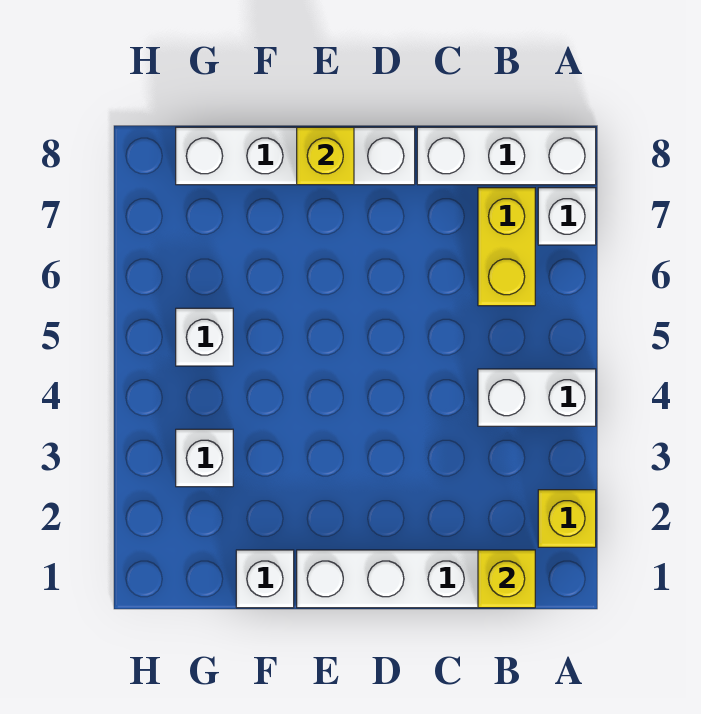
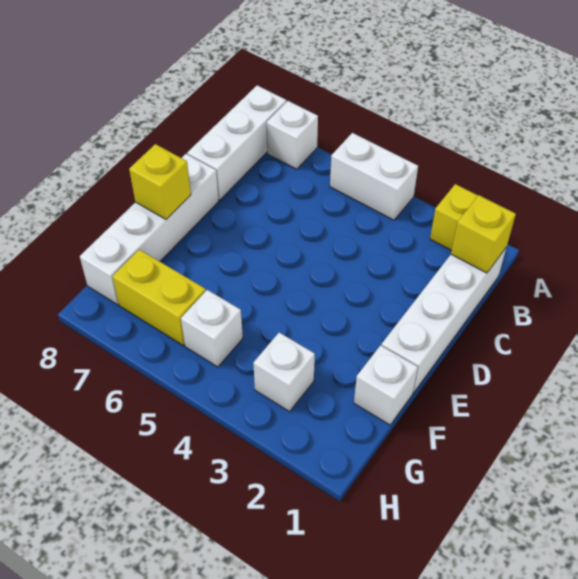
white 1x2 brick [478,369,596,426] -> white 1x2 brick turned to [330,133,418,220]
yellow 1x2 brick [478,188,535,306] -> yellow 1x2 brick moved to [112,250,206,346]

